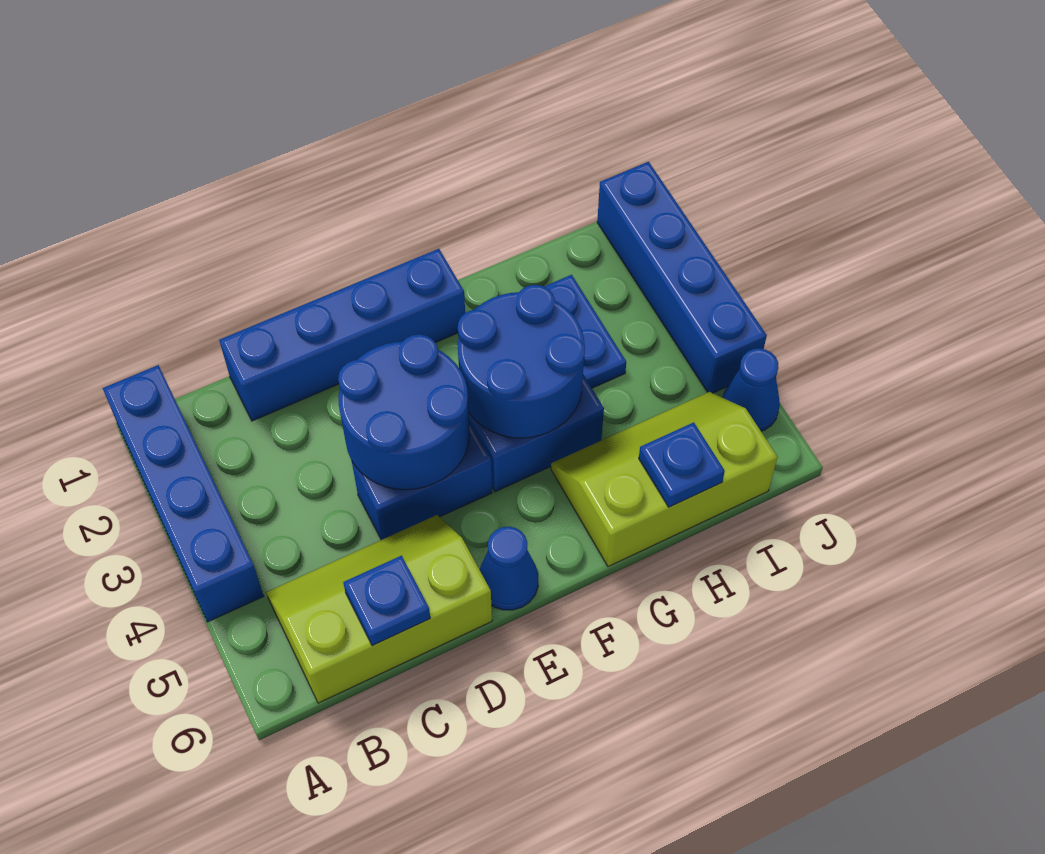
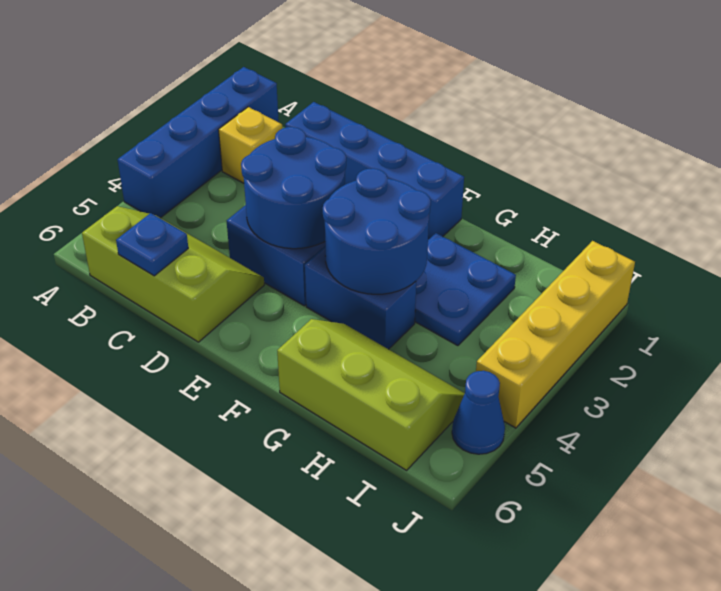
none -> yellow 1x1 brick [219,107,282,183]
blue 1x1 cone [479,527,538,610] -> none
blue 1x1 plate [639,422,725,507] -> none
blue 1x4 brick [597,162,767,393] -> yellow 1x4 brick [476,241,635,428]

